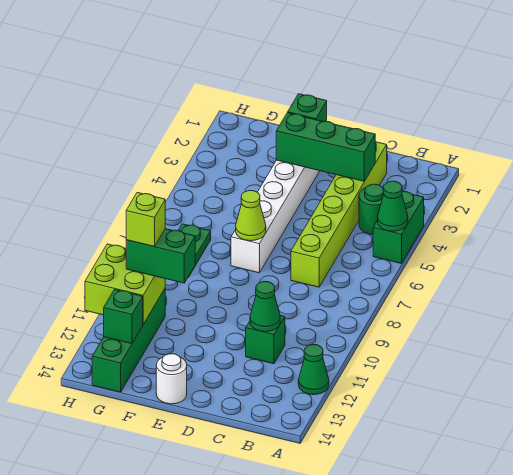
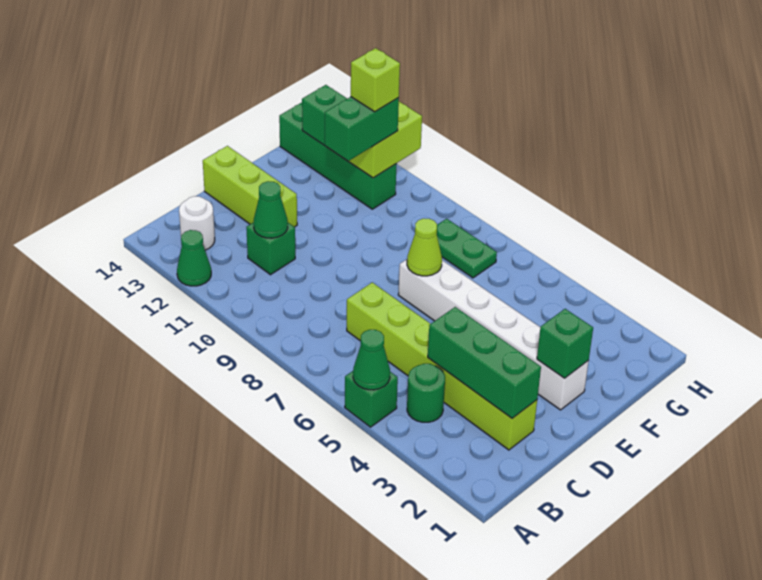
green 1x2 brick [373,192,424,264] -> green 1x1 brick [345,371,398,427]
green 1x3 brick [276,113,375,181] -> green 1x3 brick turned to [428,307,541,418]
none -> lime 1x3 brick [203,146,297,227]
white 1x1 round brick [156,354,187,404] -> white 1x1 round brick moved to [179,196,215,250]

